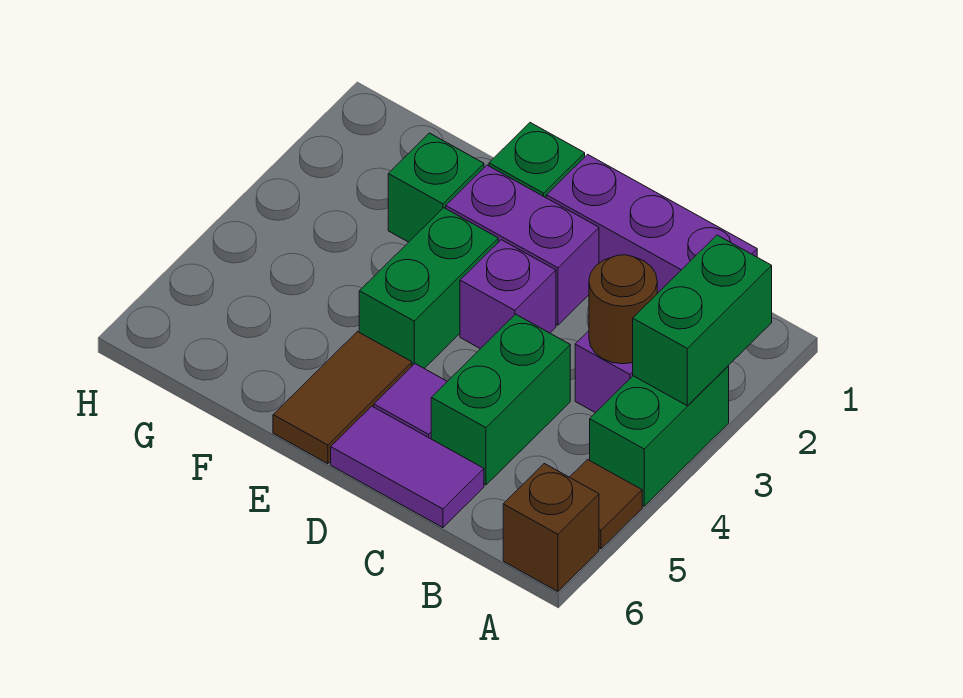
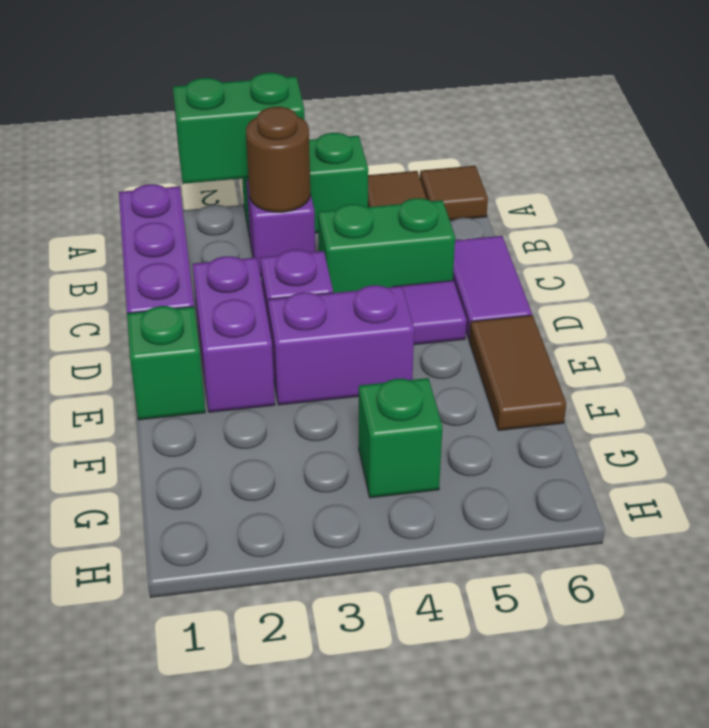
brown 1x1 brick [503,464,599,591] -> brown 1x1 tile [420,166,488,220]
green 1x2 brick [359,208,498,368] -> purple 1x2 brick [268,285,414,405]
brown 1x2 tile [273,332,412,464] -> brown 1x2 tile turned to [469,315,566,431]
green 1x1 brick [388,133,484,242] -> green 1x1 brick moved to [359,378,442,498]

